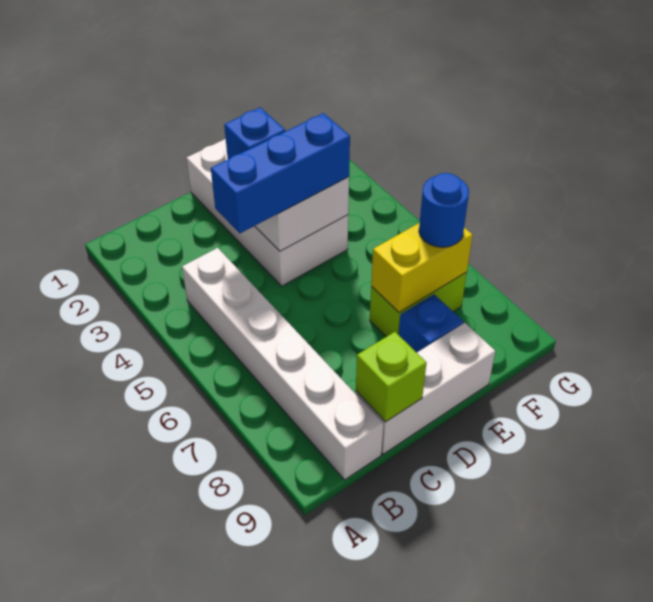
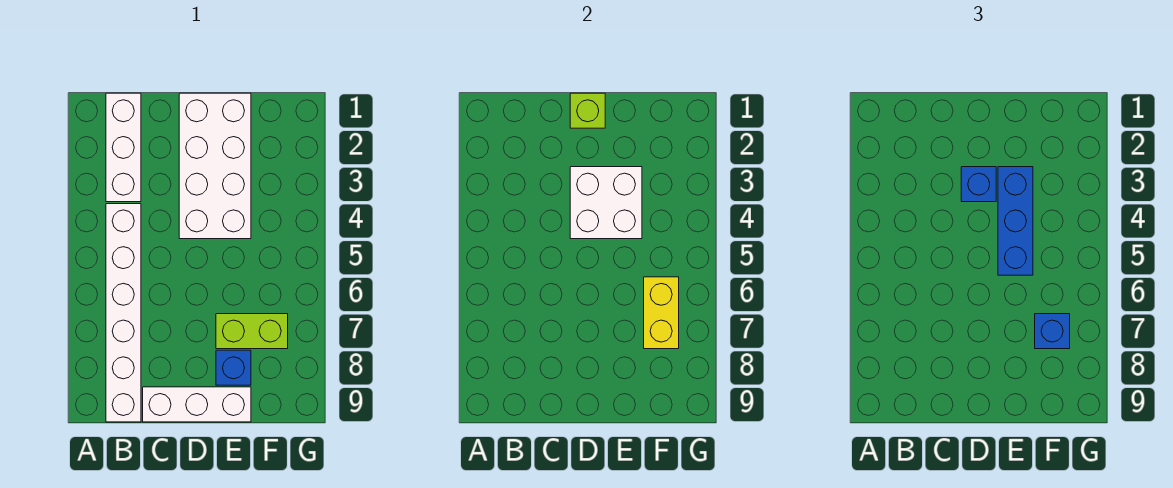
none -> white 1x3 brick [106,93,141,202]
blue 1x3 brick [211,113,350,233] -> blue 1x3 brick turned to [998,167,1033,275]
lime 1x1 brick [356,332,426,422] -> lime 1x1 brick moved to [570,93,605,128]
yellow 1x2 brick [371,223,472,313] -> yellow 1x2 brick turned to [644,277,679,349]
blue 1x1 round brick [419,173,469,247] -> blue 1x1 brick [1035,314,1070,349]

